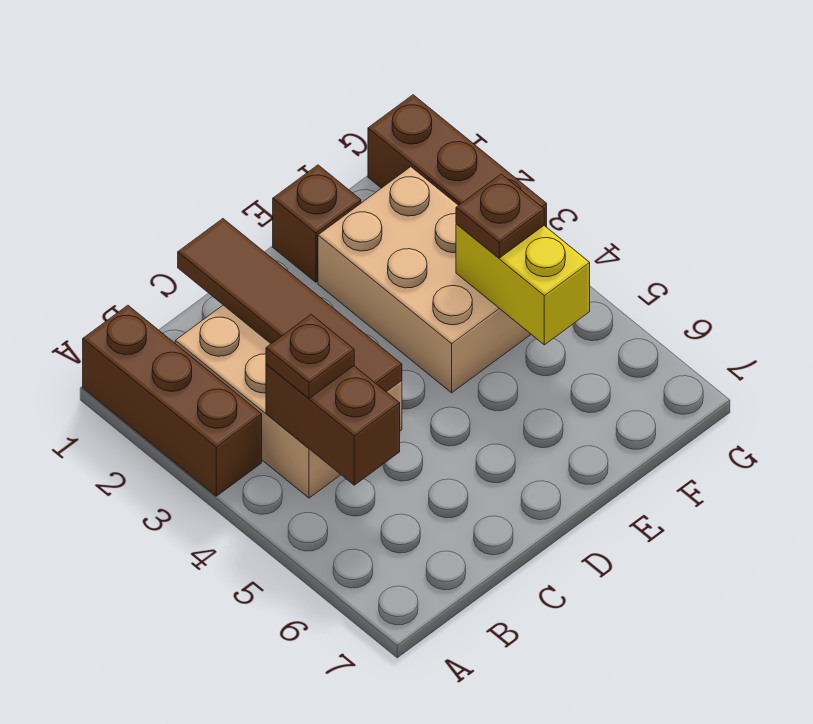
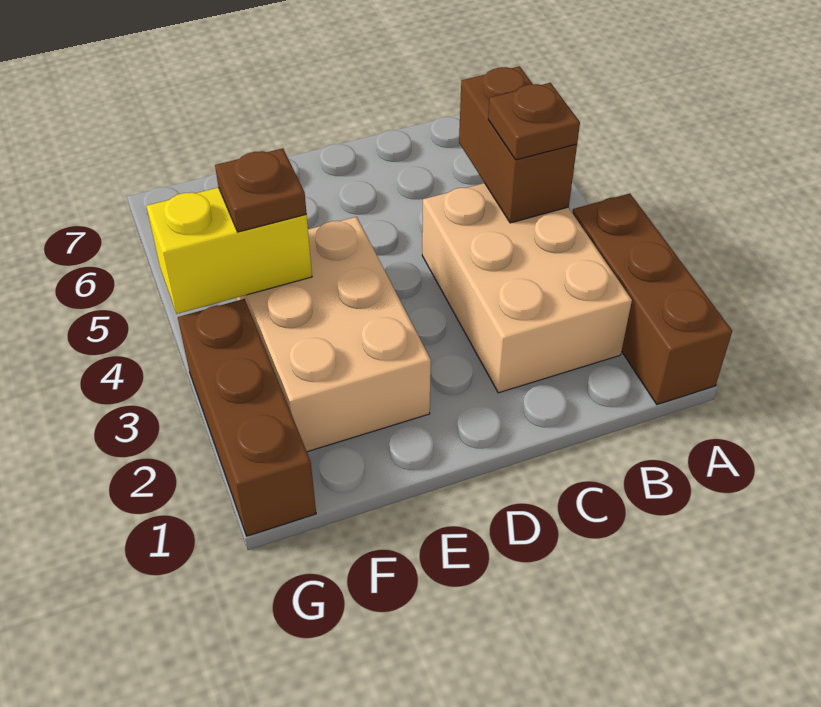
brown 1x4 tile [178,219,402,391] -> none
brown 1x1 brick [273,165,361,282] -> none
yellow 1x2 brick [456,224,590,345] -> yellow 1x2 brick turned to [146,187,312,314]

